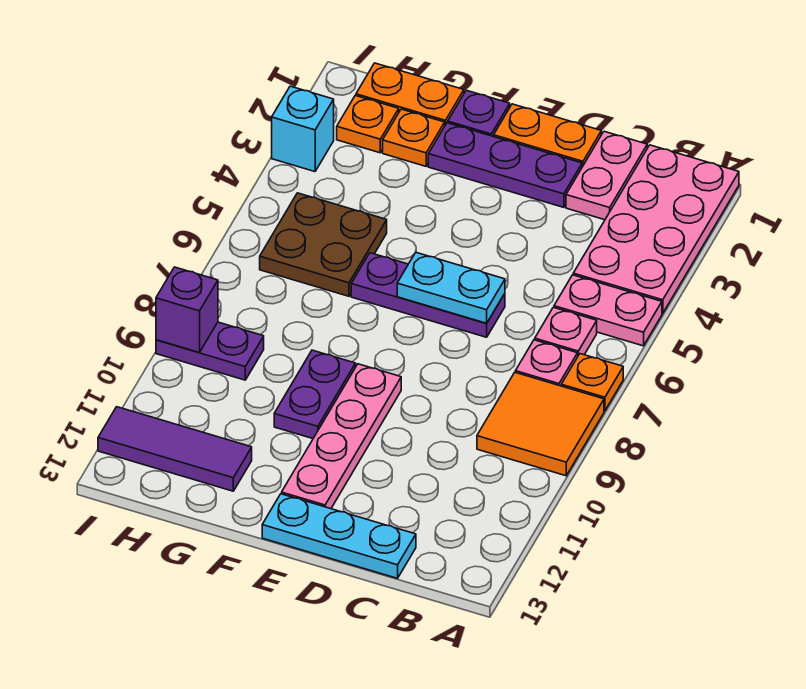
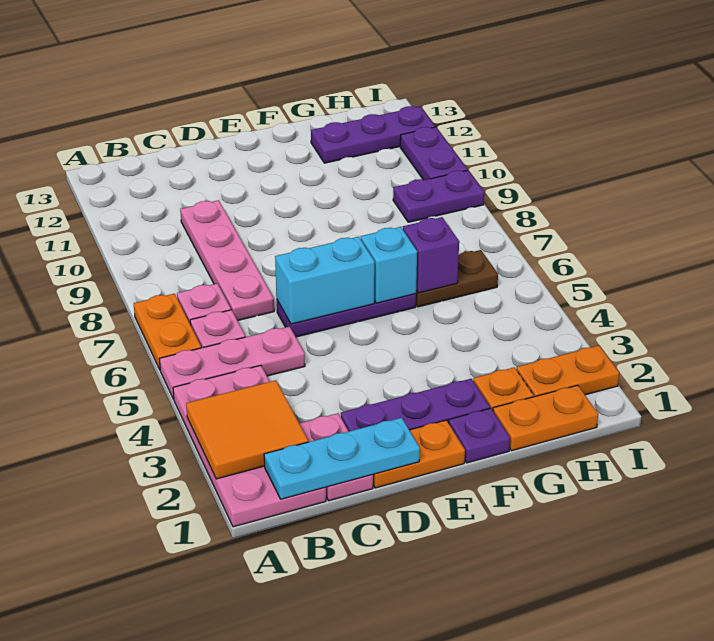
pink 1x2 plate [554,275,662,346] -> pink 1x3 plate [159,327,305,399]
orange 1x1 plate [561,354,623,411] -> orange 1x2 plate [134,294,201,369]
orange 2x2 tile [477,373,604,476] -> orange 2x2 tile moved to [186,380,308,479]
cyan 1x3 plate [262,494,416,578] -> cyan 1x3 plate moved to [264,418,420,499]
cyan 1x2 plate [397,252,505,323] -> cyan 1x2 brick [275,237,375,324]
pink 1x4 plate [282,364,401,509] -> pink 1x4 plate moved to [180,200,274,321]
purple 1x2 plate [274,350,356,439] -> purple 1x2 plate moved to [400,127,467,180]
brown 2x2 plate [260,193,387,296] -> brown 1x2 plate [416,250,498,307]
purple 1x3 tile [98,407,252,491] -> purple 1x3 plate [311,106,435,163]
orange 1x1 plate [337,96,399,153] -> orange 1x2 plate [516,345,619,397]
cyan 1x1 brick [272,86,334,172] -> cyan 1x1 brick moved to [361,227,417,303]
purple 1x1 brick [156,267,218,353] -> purple 1x1 brick moved to [403,217,459,293]

